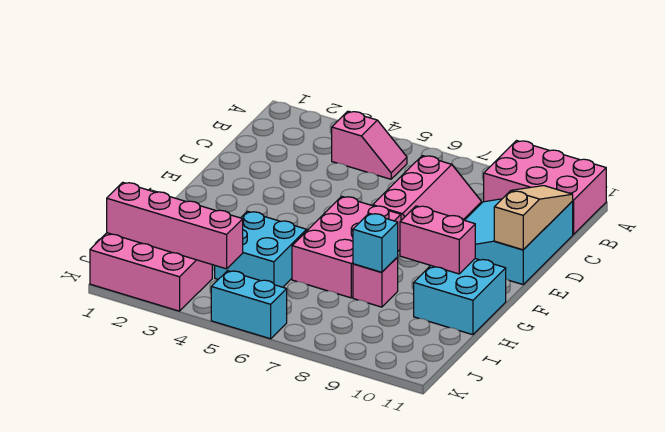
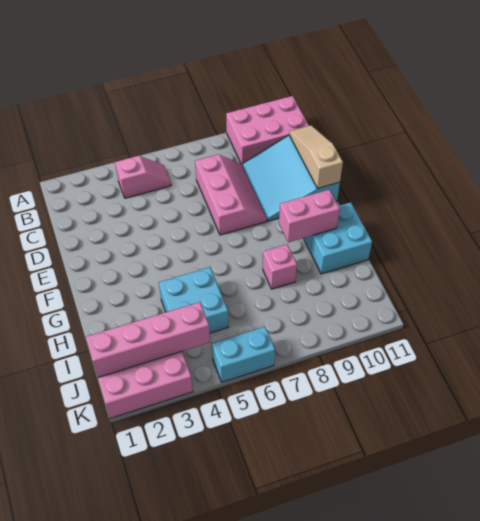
pink 2x3 brick [292,196,401,298] -> none
cyan 1x1 brick [353,214,398,272] -> none

